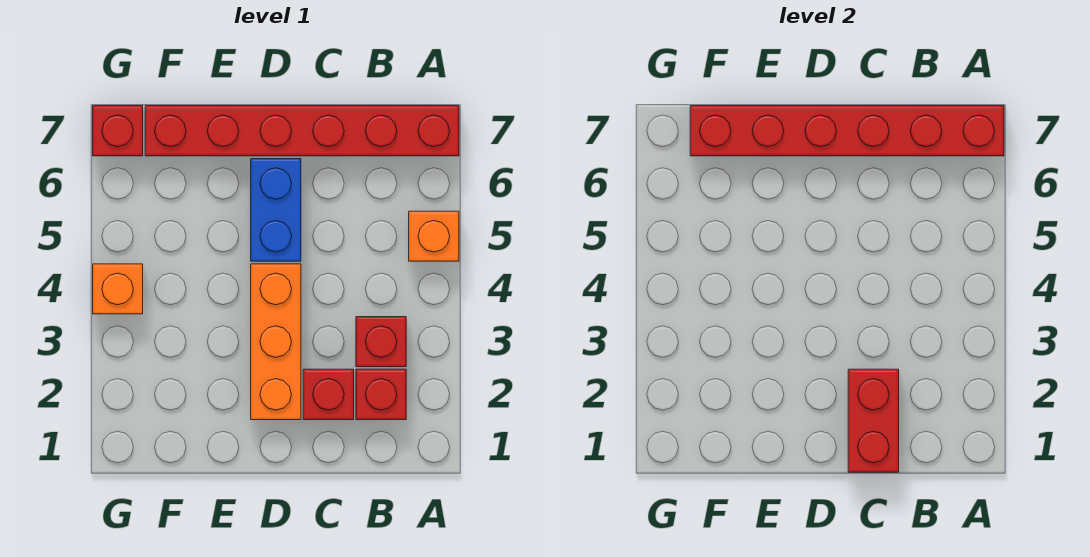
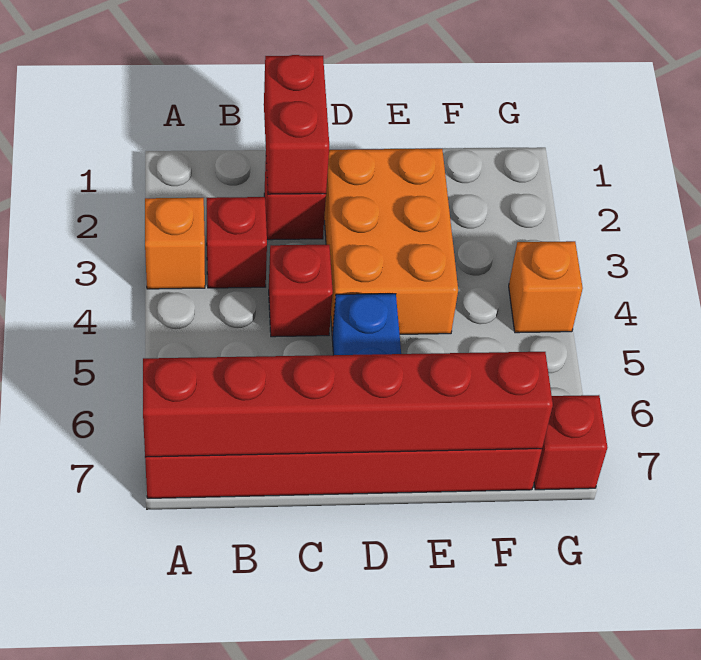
orange 1x1 brick [409,211,459,261] -> orange 1x1 brick moved to [145,198,205,289]
red 1x1 brick [356,369,406,420] -> red 1x1 brick moved to [269,245,333,337]
orange 1x3 brick [251,264,301,420] -> orange 2x3 brick [324,149,458,335]

